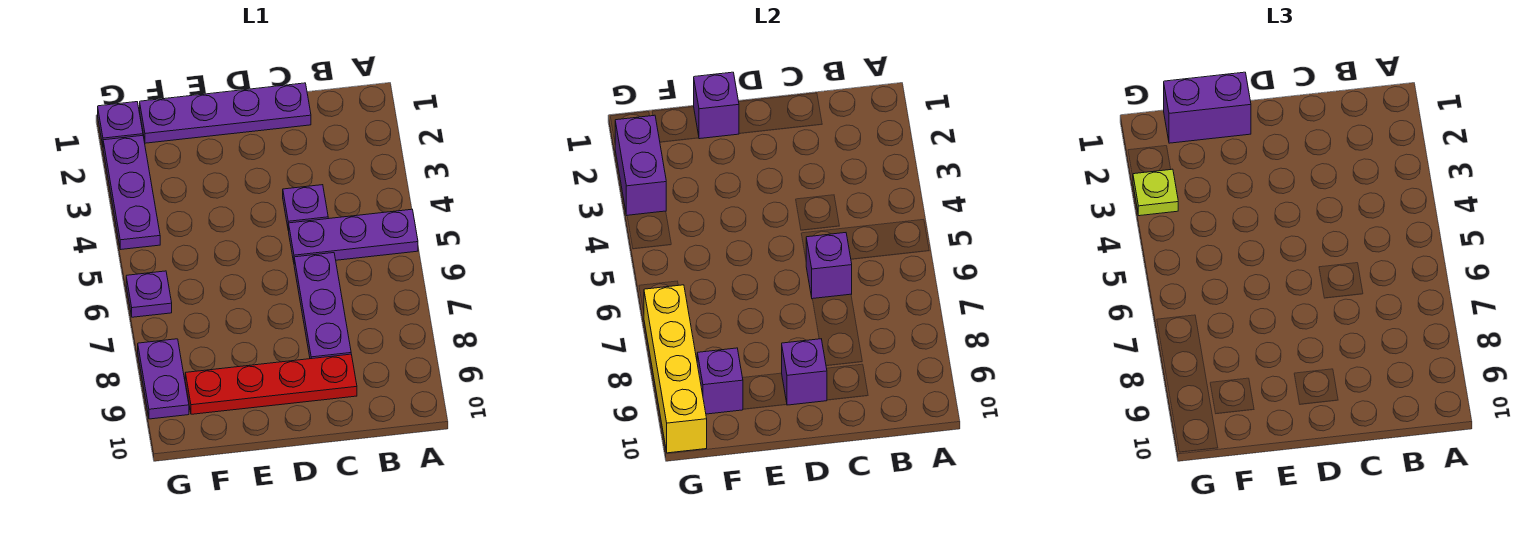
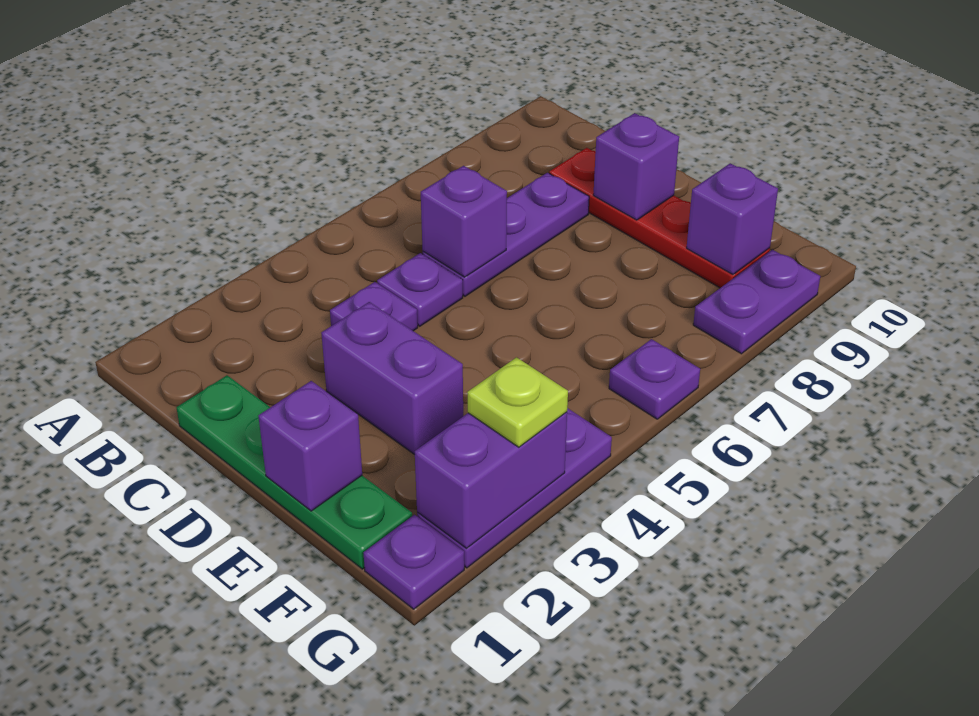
purple 1x3 plate [289,209,418,262] -> purple 1x1 plate [377,253,463,326]
purple 1x4 plate [140,83,311,143] -> green 1x4 plate [176,375,412,569]
purple 1x2 brick [1164,72,1251,143] -> purple 1x2 brick moved to [321,302,463,455]
yellow 1x4 brick [644,285,707,453] -> none

